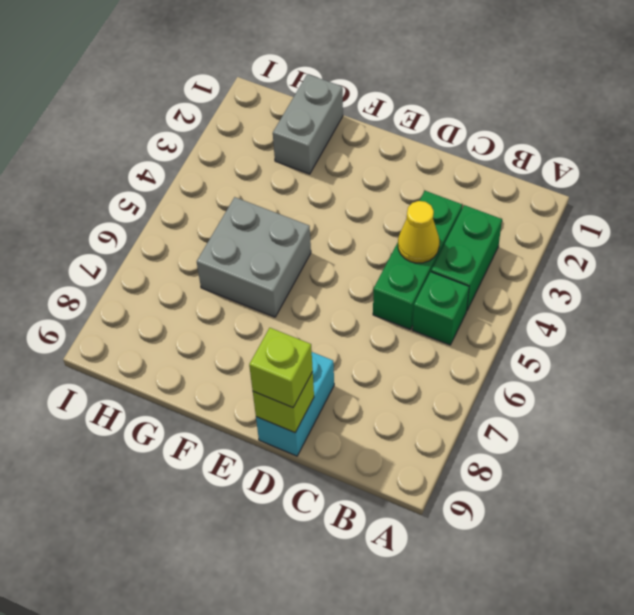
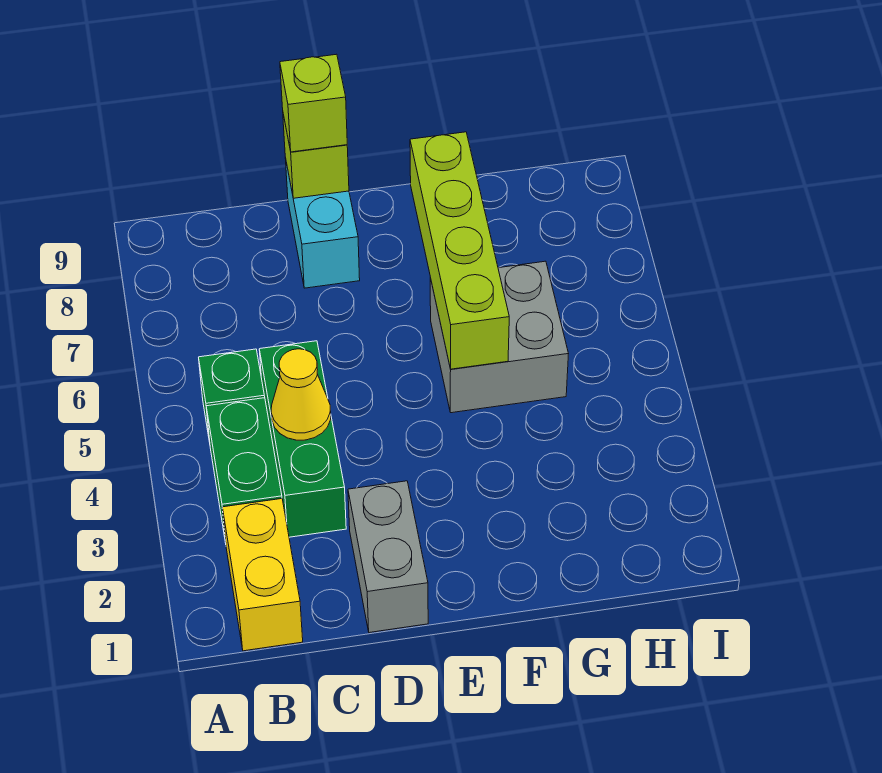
none -> yellow 1x2 brick [222,499,303,651]
none -> lime 1x4 brick [410,132,509,369]
grey 1x2 brick [273,74,343,174] -> grey 1x2 brick moved to [348,481,428,633]

